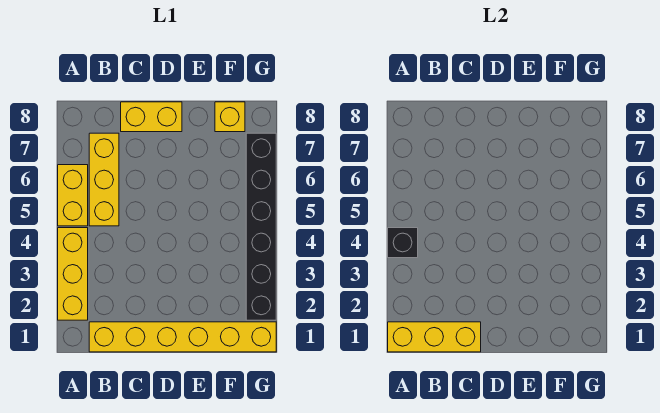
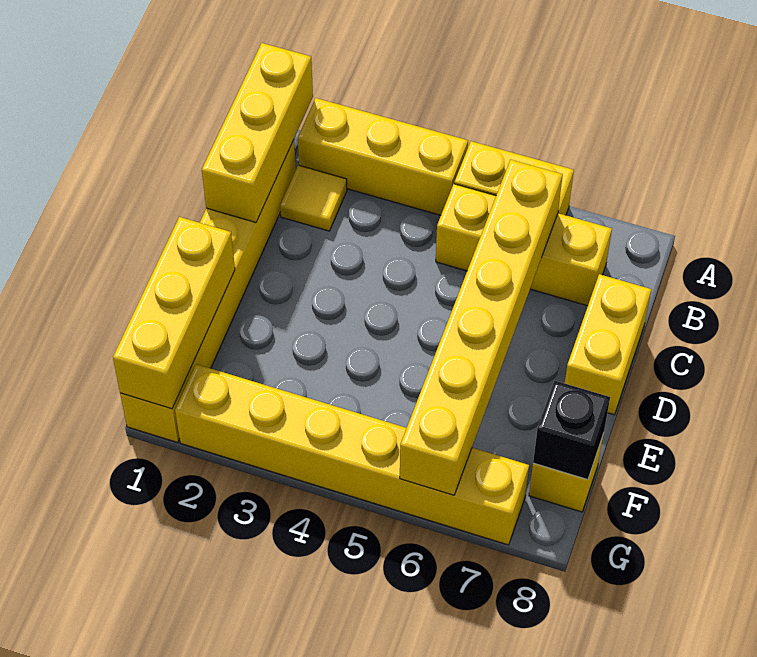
black 1x1 brick [388,228,418,258] -> black 1x1 brick moved to [533,381,610,480]
none -> yellow 1x1 tile [280,165,347,231]
none -> yellow 1x6 brick [400,160,563,495]
none -> yellow 1x3 brick [113,217,235,409]
black 1x6 brick [246,133,276,320] -> yellow 1x6 brick [175,364,529,545]

